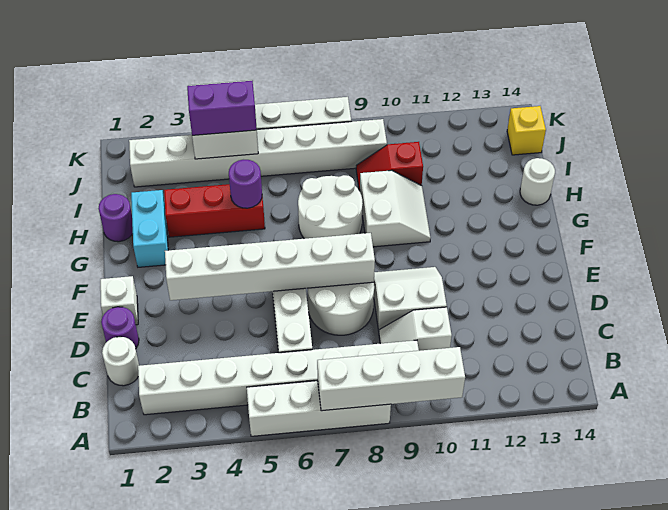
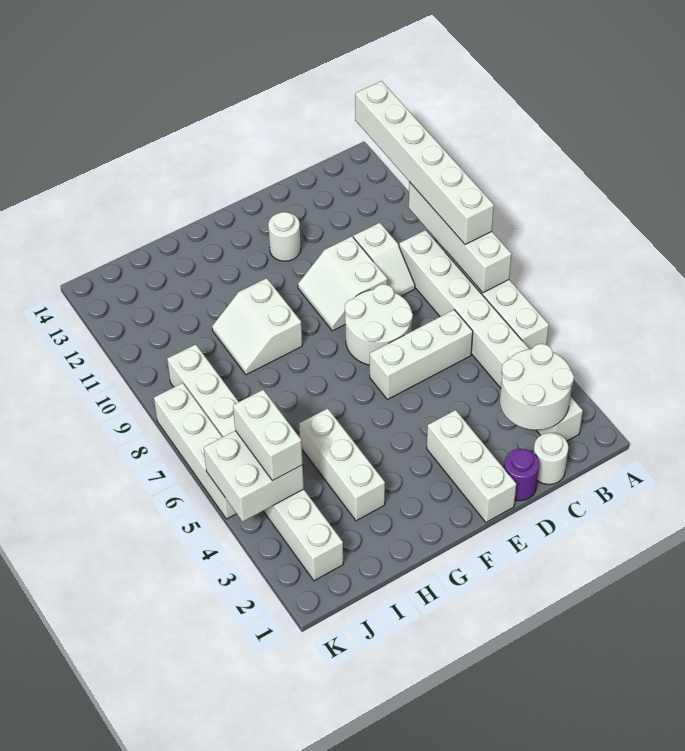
white 1x1 brick [100,276,138,325] -> white 1x3 brick [427,410,516,522]
white 1x6 brick [165,233,375,300] -> white 1x6 brick moved to [355,81,494,244]
cyan 1x2 brick [131,190,168,267] -> none
white 2x2 round brick [298,175,363,239] -> white 2x2 round brick moved to [500,344,574,430]
white 2x2 slope [360,170,430,247] -> white 2x2 slope turned to [212,278,302,375]
purple 1x1 round brick [98,194,133,242] -> none
red 1x3 brick [164,184,265,237] -> white 1x3 brick [299,408,385,521]
purple 1x1 round brick [229,160,262,208] -> none
white 1x1 round brick [520,158,555,205] -> white 1x1 round brick moved to [268,212,301,261]
red 1x2 slope [356,142,423,191] -> none
purple 1x2 brick [187,81,257,135] -> white 1x2 brick [233,390,303,481]
yellow 1x1 brick [507,106,546,155] -> none

